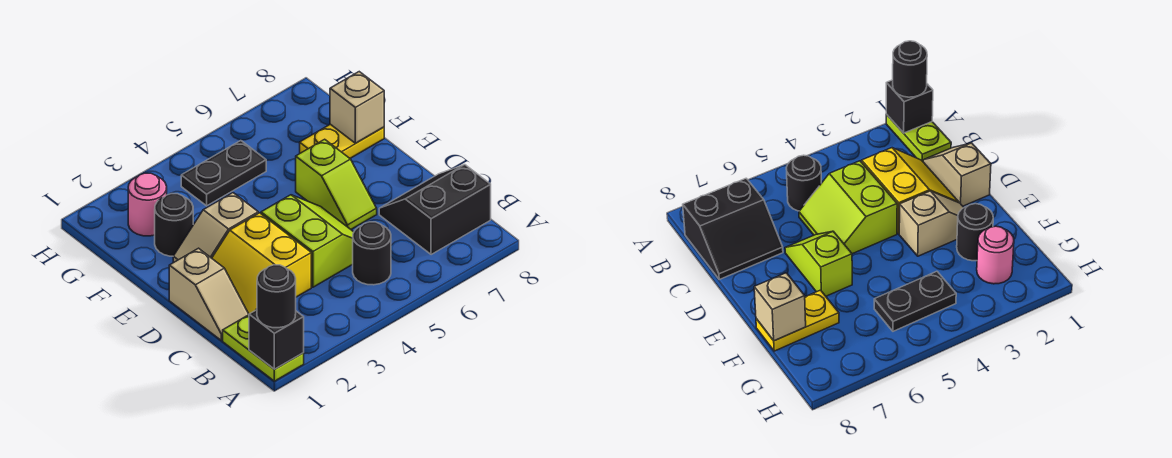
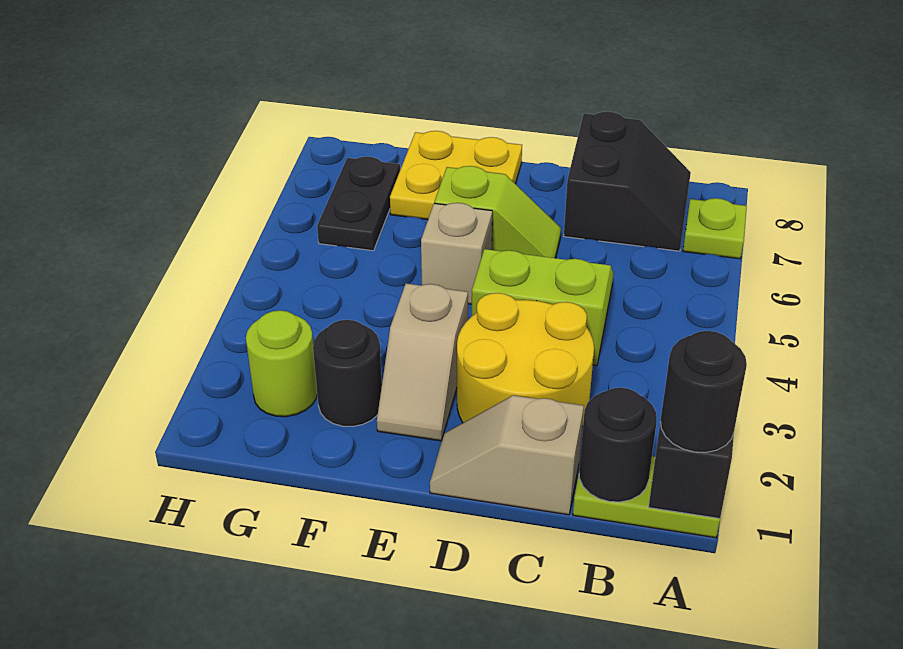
none -> lime 1x1 plate [683,198,747,259]
black 1x1 round brick [353,222,391,285] -> black 1x1 round brick moved to [579,388,657,502]
black 2x2 slope [379,165,491,255] -> black 2x2 slope turned to [564,112,691,251]
tan 1x2 slope [169,248,249,340] -> tan 1x2 slope turned to [430,395,584,515]
yellow 2x2 slope [212,213,311,314] -> yellow 2x2 round brick [457,293,594,427]
yellow 1x2 plate [300,124,384,158] -> yellow 2x2 plate [390,131,522,220]
tan 1x1 brick [330,72,384,143] -> tan 1x1 brick moved to [421,203,492,304]
pink 1x1 round brick [128,173,167,236] -> lime 1x1 round brick [246,310,317,417]
black 1x2 plate [181,141,266,206] -> black 1x2 plate moved to [317,157,400,251]

